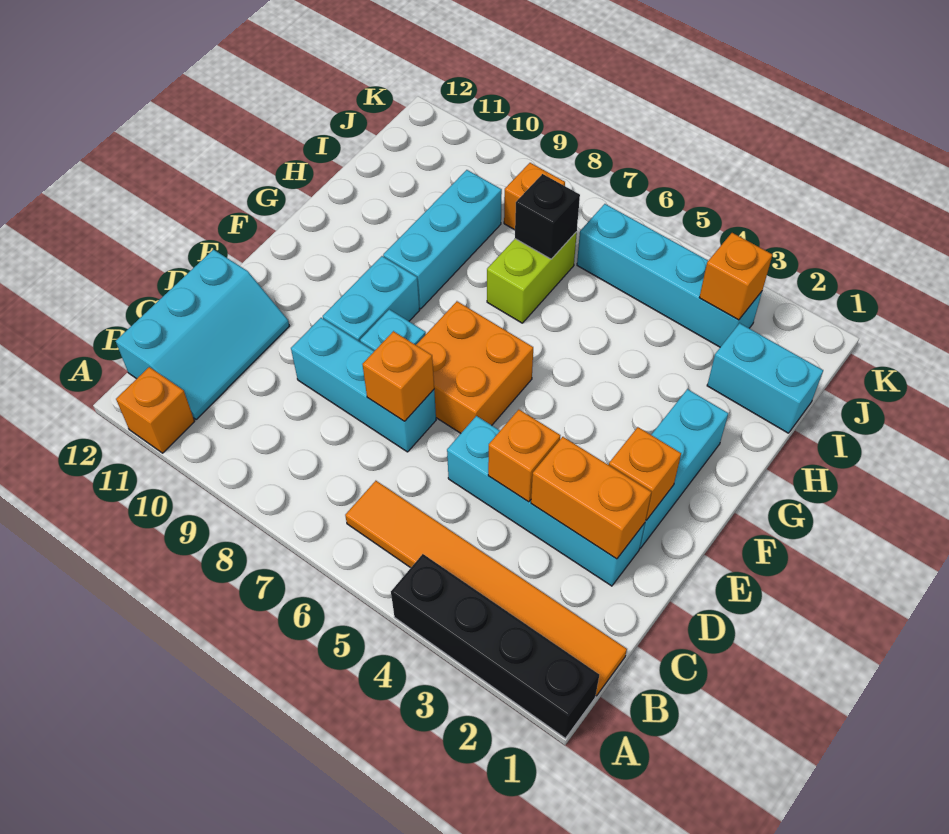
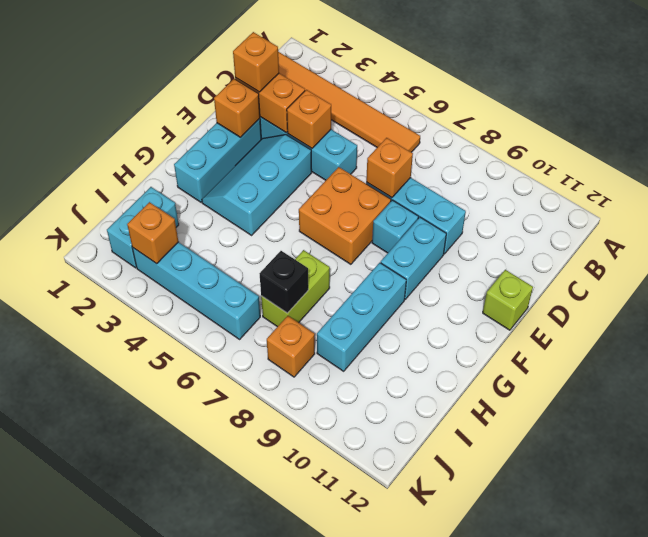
black 1x4 brick [391,554,599,738] -> none
orange 1x1 brick [116,367,195,453] -> orange 1x1 brick moved to [233,32,279,92]
cyan 2x3 slope [116,250,289,420] -> cyan 2x3 slope moved to [202,135,312,235]
none -> lime 1x1 brick [483,270,533,330]
cyan 1x2 brick [707,323,823,433] -> cyan 1x2 brick turned to [107,187,179,268]

